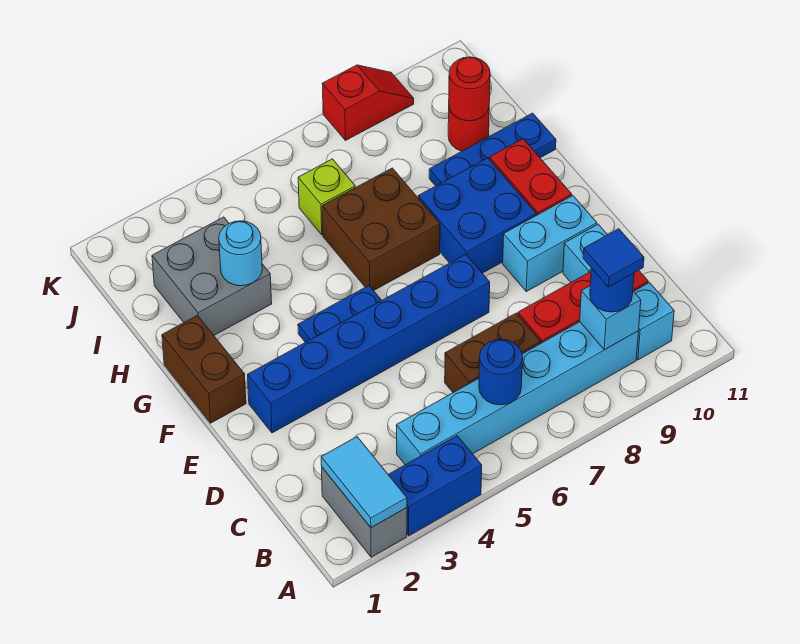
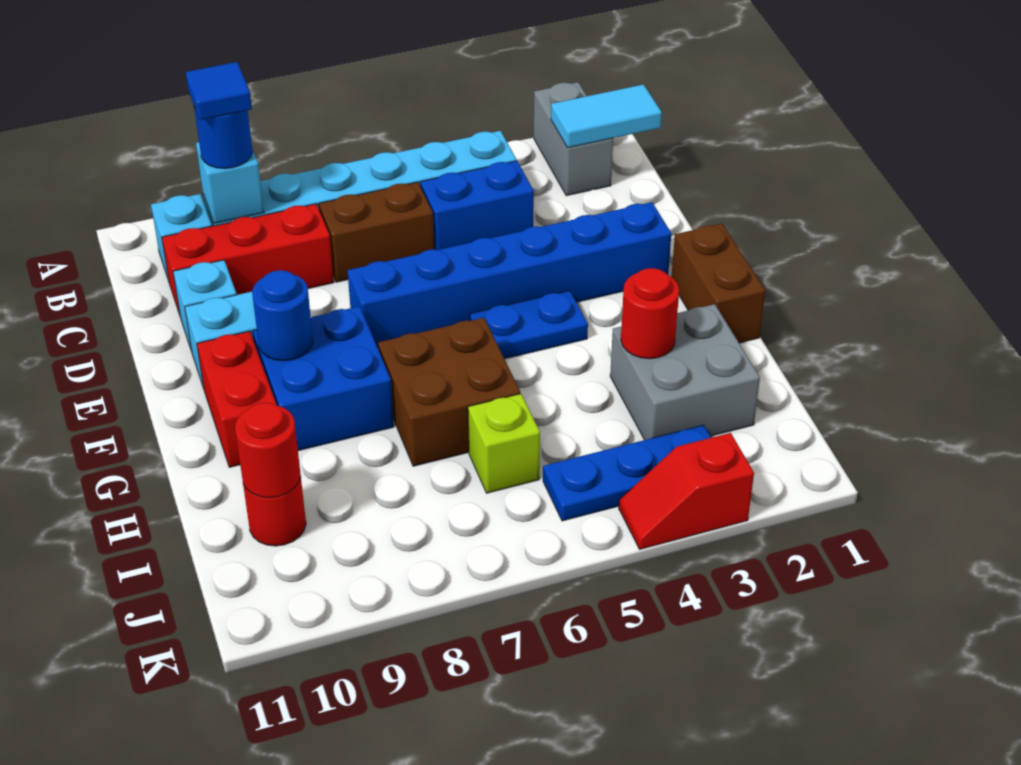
cyan 1x2 tile [321,437,407,528] -> cyan 1x2 tile turned to [551,85,662,148]
blue 1x2 brick [388,436,482,535] -> blue 1x2 brick moved to [421,161,534,250]
blue 1x1 round brick [479,339,523,405] -> blue 1x1 round brick moved to [252,270,313,361]
cyan 1x1 round brick [219,221,262,286] -> red 1x1 round brick [621,268,679,359]
blue 1x3 plate [429,113,556,186] -> blue 1x3 plate moved to [543,425,711,521]
red 1x2 slope [322,65,414,140] -> red 1x2 slope moved to [619,433,754,549]

